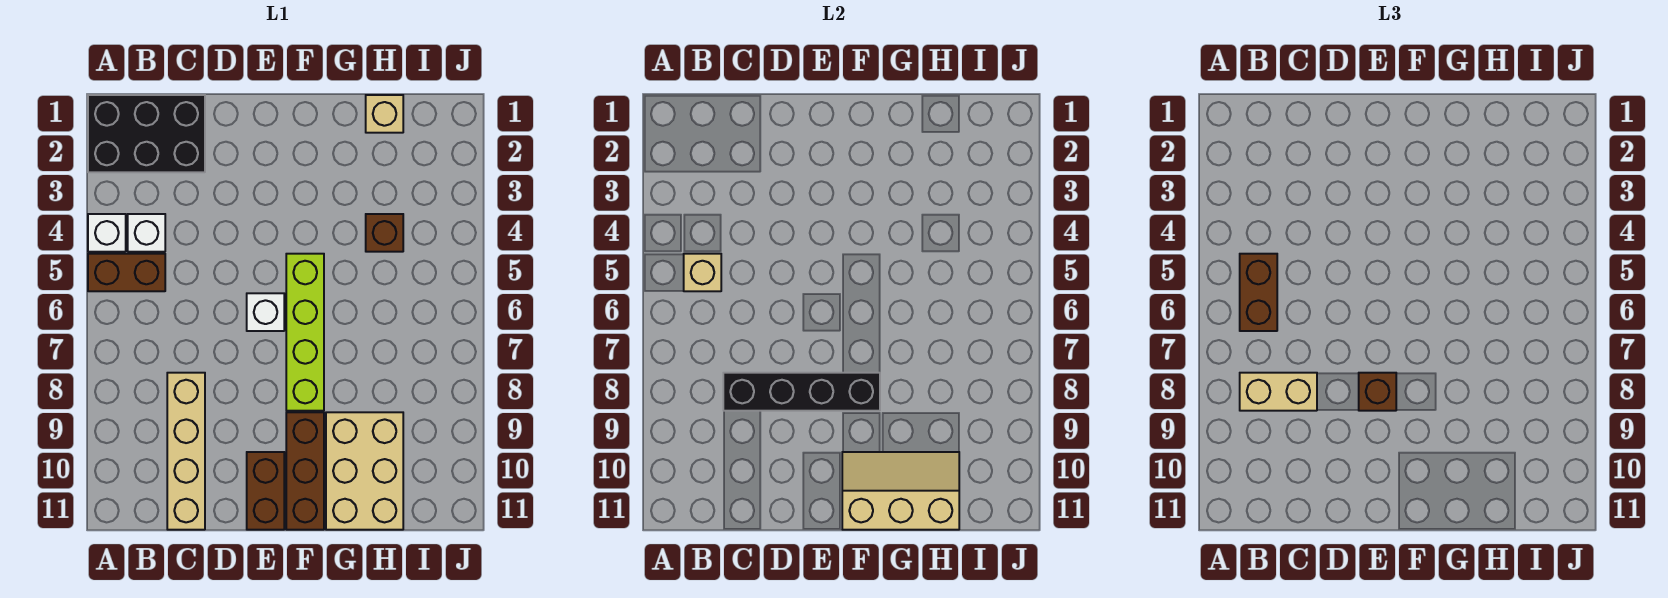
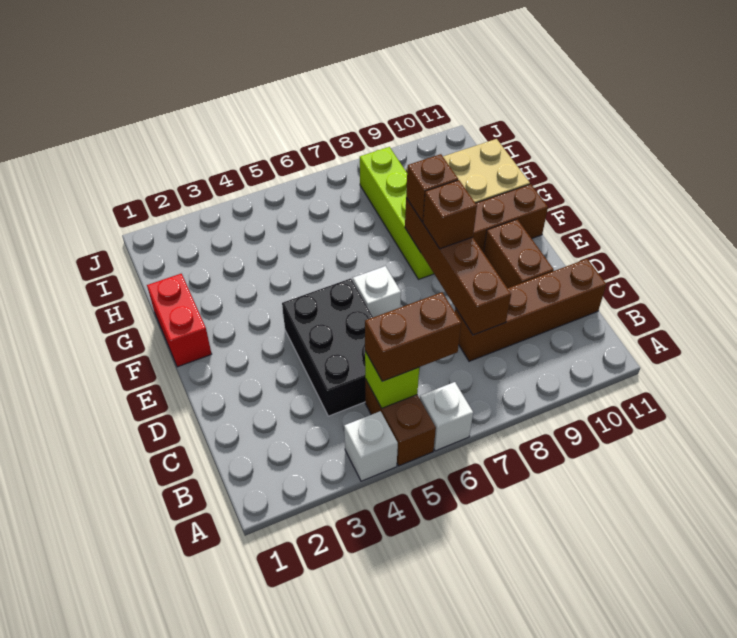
black 2x3 brick [88,95,205,172] -> black 2x3 brick moved to [282,278,373,416]
white 1x1 brick [128,214,165,252] -> white 1x1 brick moved to [420,382,473,451]
tan 1x1 brick [684,254,721,291] -> lime 1x1 brick [365,351,419,408]
tan 1x2 brick [1240,373,1317,411] -> none
tan 1x4 brick [167,373,205,530] -> brown 1x4 brick [455,259,606,361]
black 1x4 brick [723,373,880,411] -> brown 1x4 brick [405,198,511,335]
brown 1x2 brick [247,452,284,530] -> brown 1x2 brick turned to [484,219,554,288]
none -> red 1x2 brick [147,274,212,367]
lime 1x4 brick [286,254,324,411] -> lime 1x4 brick turned to [360,147,434,280]
tan 2x3 slope [842,452,959,530] -> none
tan 1x1 brick [366,95,403,133] -> none
brown 1x1 brick [366,214,403,252] -> brown 1x1 brick moved to [406,154,458,222]

